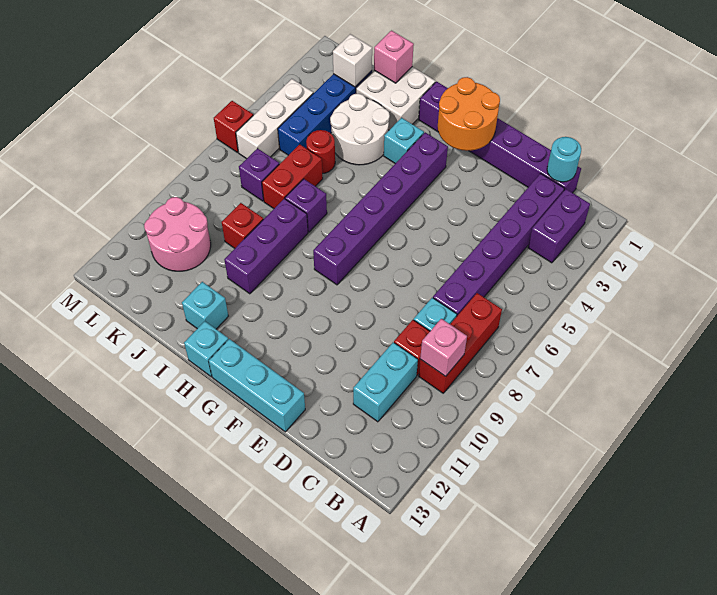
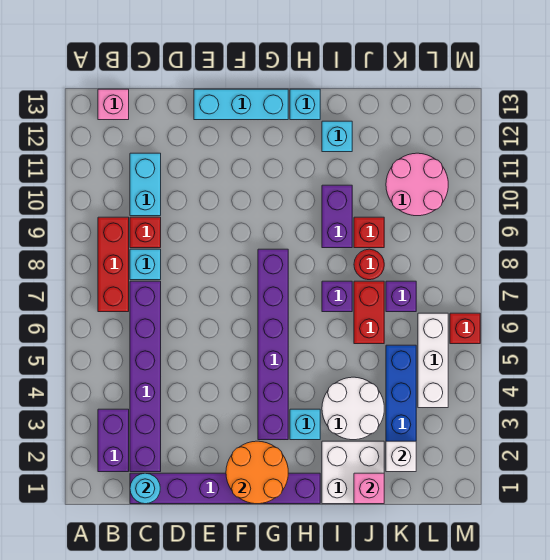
pink 1x1 brick [420,319,467,376] -> pink 1x1 brick moved to [98,89,129,120]
purple 1x3 brick [224,199,308,294] -> purple 1x2 brick [322,185,352,248]
red 1x1 round brick [306,130,335,174] -> red 1x1 round brick moved to [354,249,384,280]

